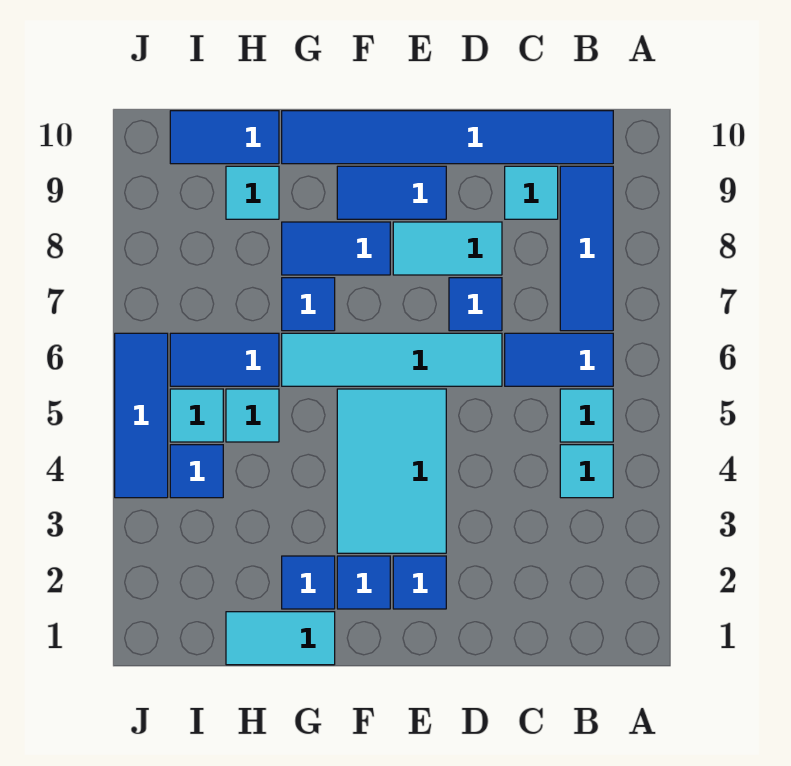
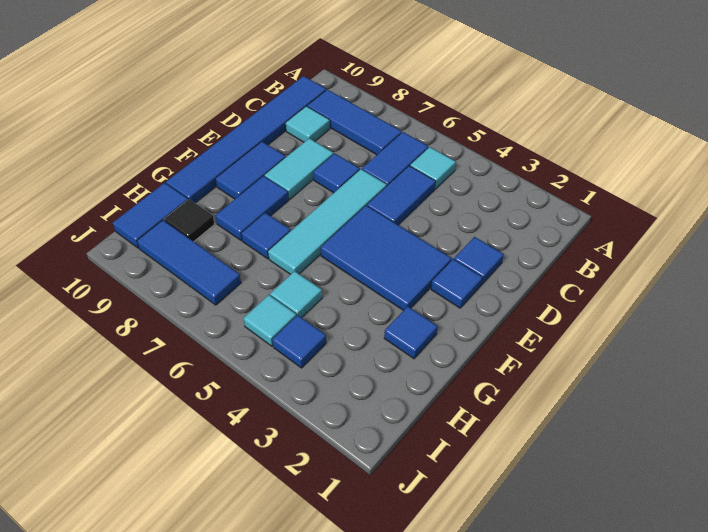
cyan 1x1 tile [560,445,613,498] -> none
cyan 2x3 tile [337,389,446,553] -> blue 2x3 tile [321,206,452,311]
blue 1x1 tile [337,556,390,609] -> blue 1x1 tile moved to [454,237,504,284]
cyan 1x2 tile [226,612,335,665] -> none
blue 1x2 tile [170,333,279,386] -> blue 1x2 tile moved to [367,166,436,225]
cyan 1x1 tile [226,166,279,219] -> black 1x1 tile [164,199,215,242]
blue 1x3 tile [115,333,168,498] -> blue 1x3 tile moved to [137,220,241,305]

